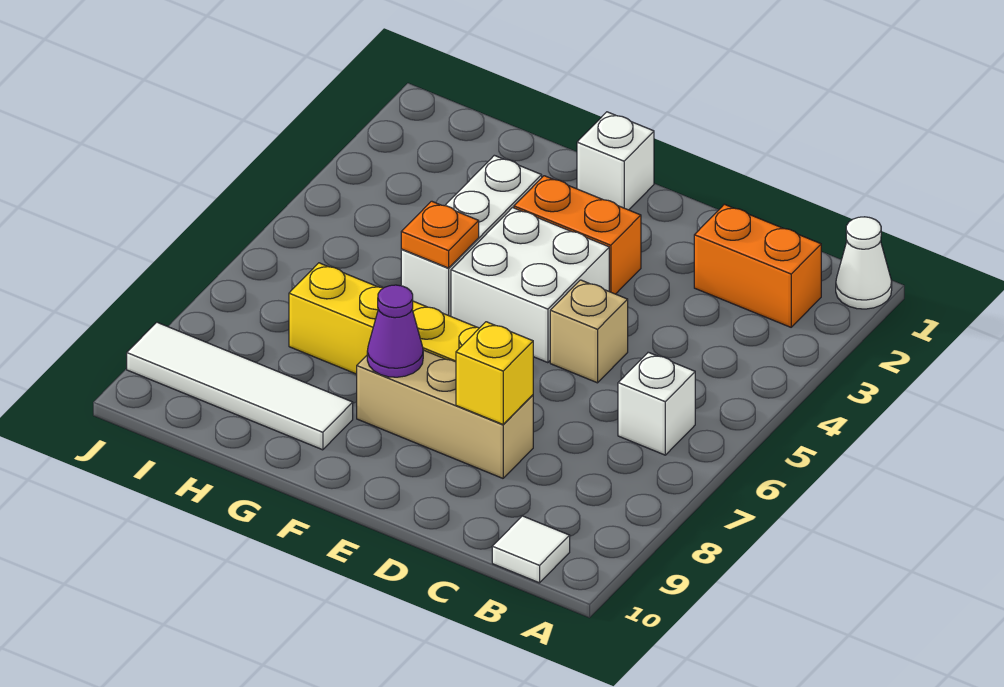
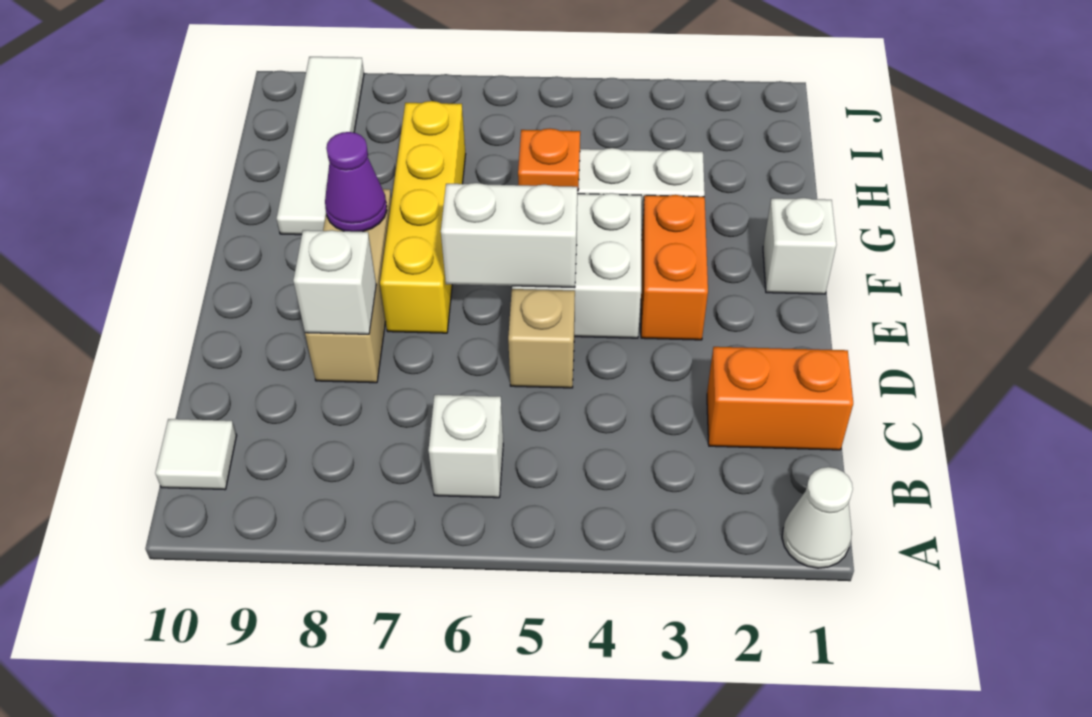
orange 1x2 brick [694,204,821,327] -> orange 1x2 brick turned to [707,347,853,450]
yellow 1x1 brick [456,322,533,424] -> white 1x1 brick [293,230,376,334]
none -> white 1x2 brick [441,183,577,288]

